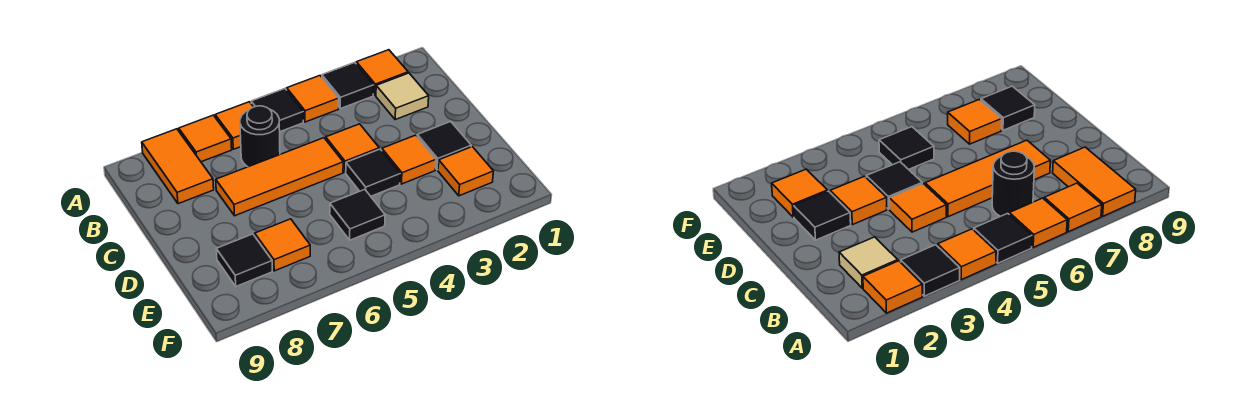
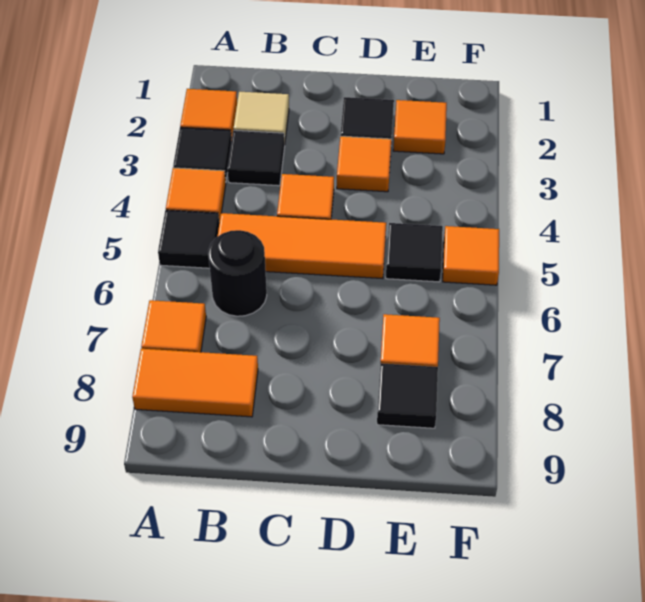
orange 1x1 tile [215,102,253,149] -> orange 1x1 tile moved to [443,226,499,285]
orange 1x3 tile [216,138,343,216] -> orange 1x3 tile turned to [218,213,386,279]
black 1x1 tile [346,149,400,196] -> black 1x1 tile moved to [228,130,285,186]

